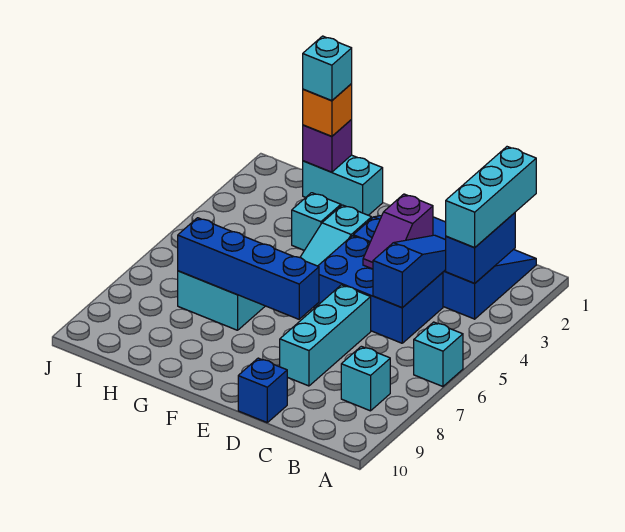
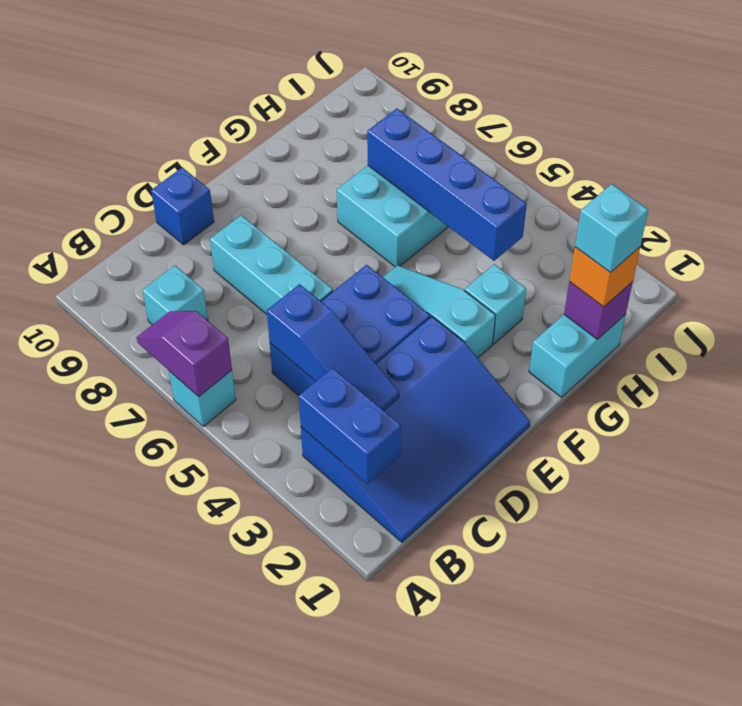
cyan 1x3 brick [446,147,536,248] -> none
purple 1x2 slope [363,194,433,269] -> purple 1x2 slope moved to [137,311,232,397]
blue 1x4 brick [178,218,319,319] -> blue 1x4 brick turned to [367,109,527,261]

